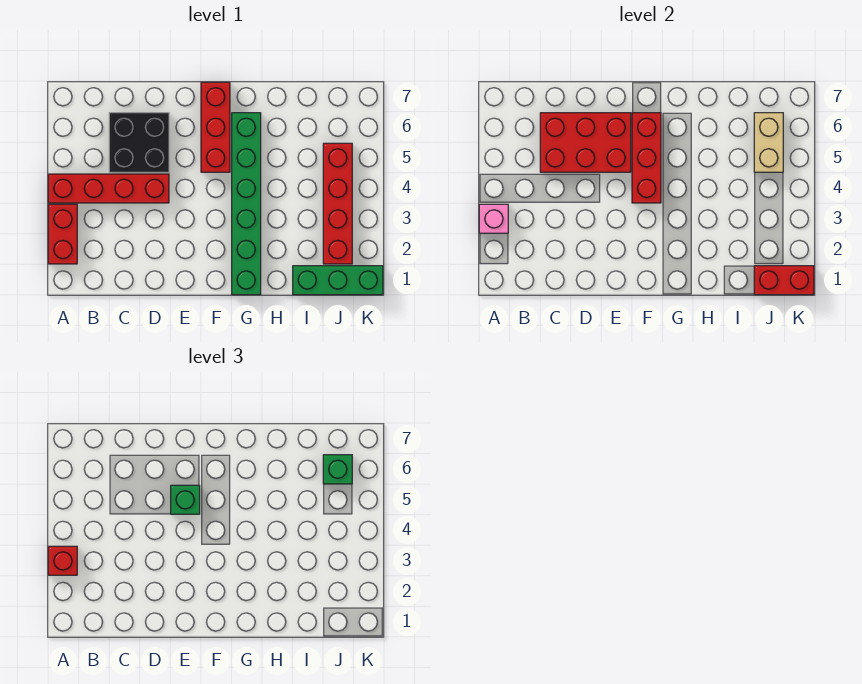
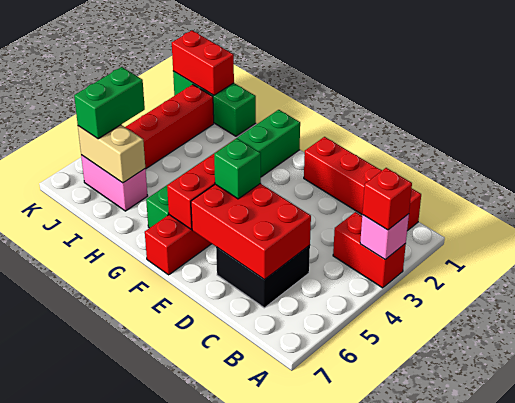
red 1x2 brick [48,204,77,264] -> red 1x2 brick turned to [333,212,406,288]
red 1x4 brick [48,174,169,203] -> red 1x4 brick moved to [304,137,421,231]
none -> pink 1x2 brick [81,155,148,211]
tan 1x2 brick [754,113,783,172] -> tan 1x2 brick turned to [78,125,145,183]
green 1x1 brick [323,455,352,484] -> green 1x2 brick [74,67,145,139]

